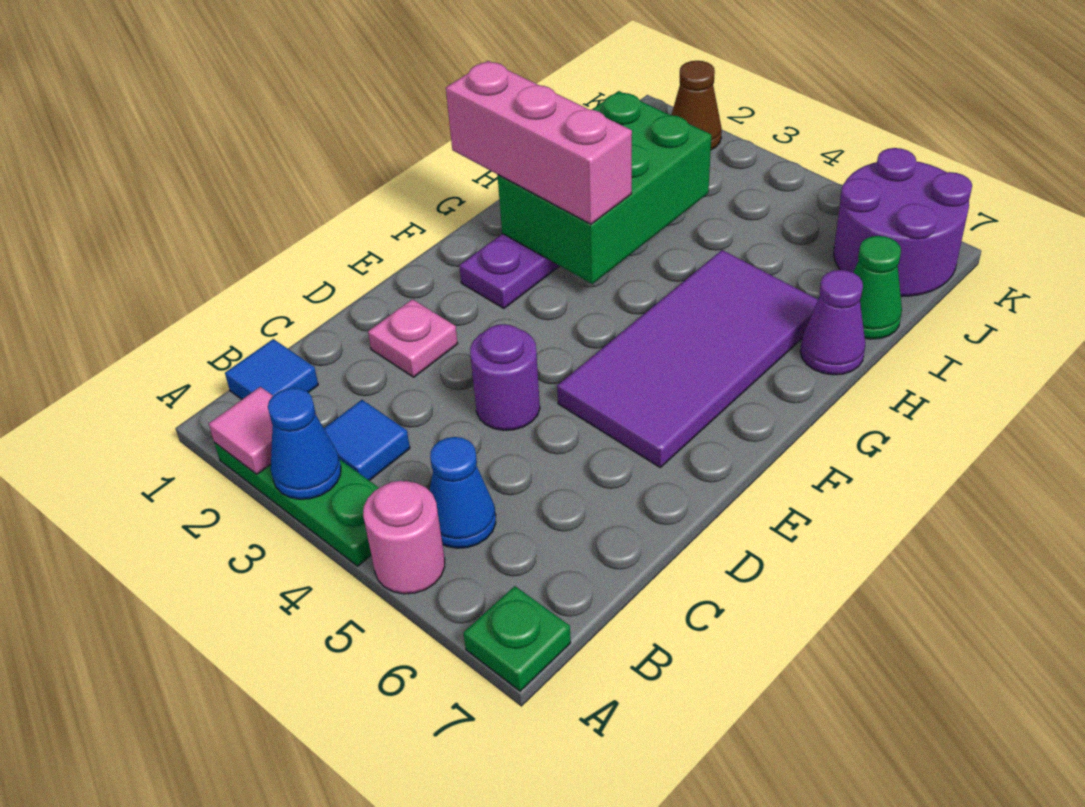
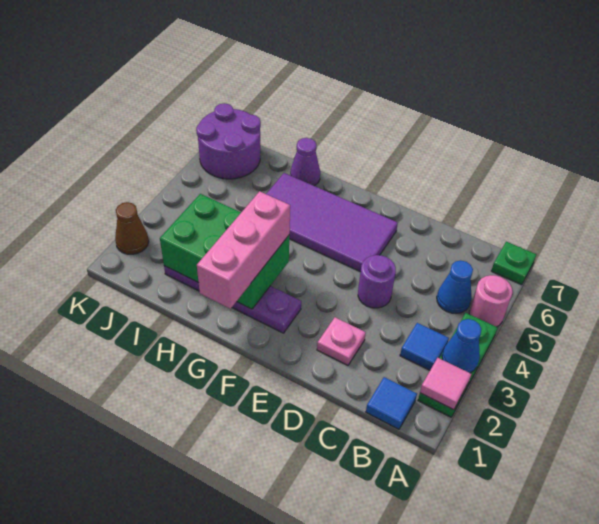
green 1x1 cone [853,236,902,339] -> none

